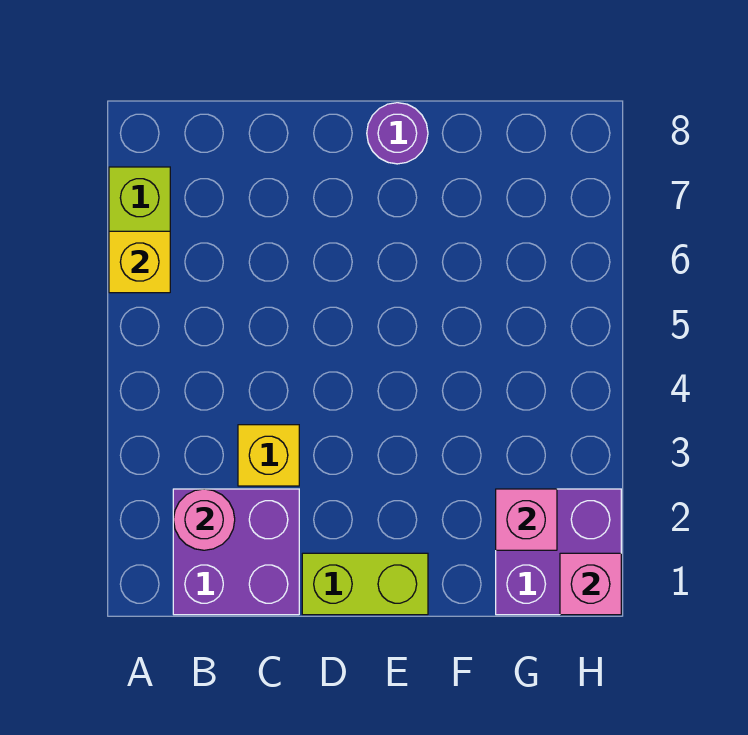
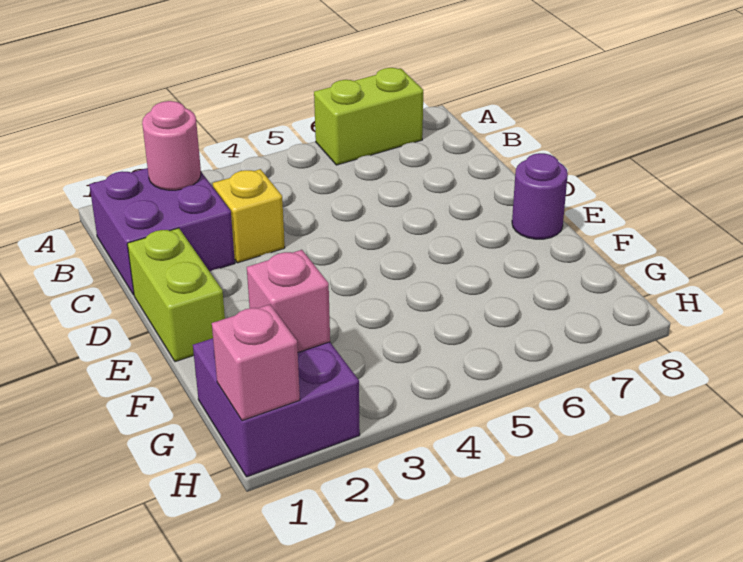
yellow 1x1 brick [109,231,170,293] -> none

